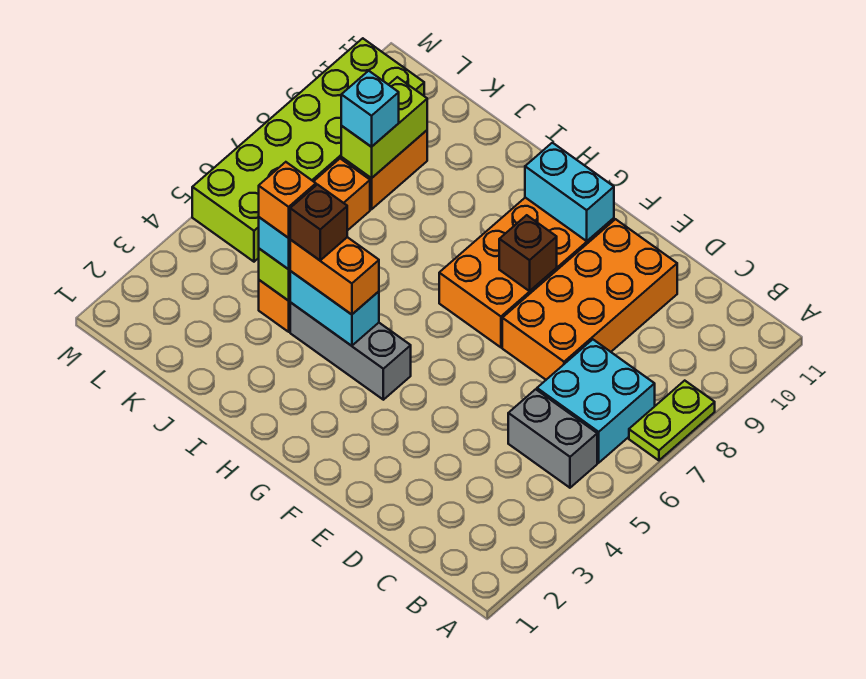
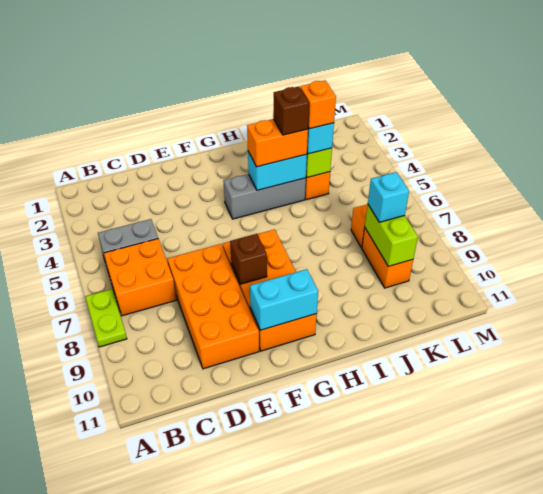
cyan 2x2 brick [537,340,655,463] -> orange 2x2 brick [104,239,176,316]
lime 2x6 brick [192,38,424,262] -> none

